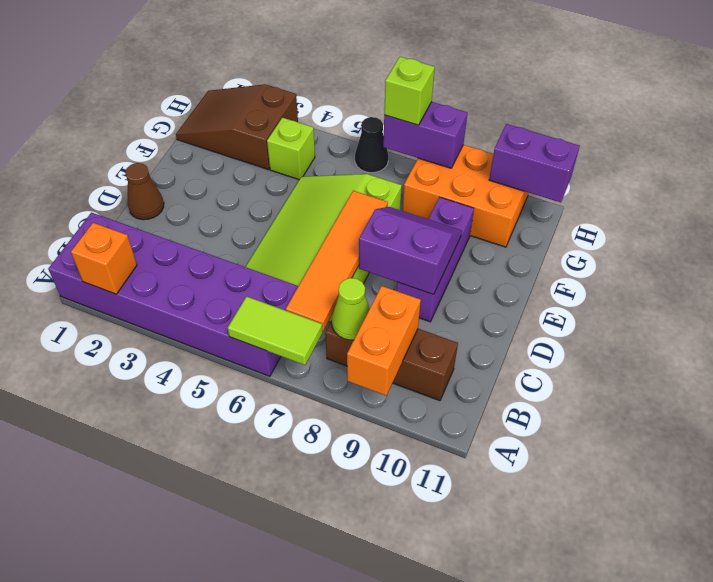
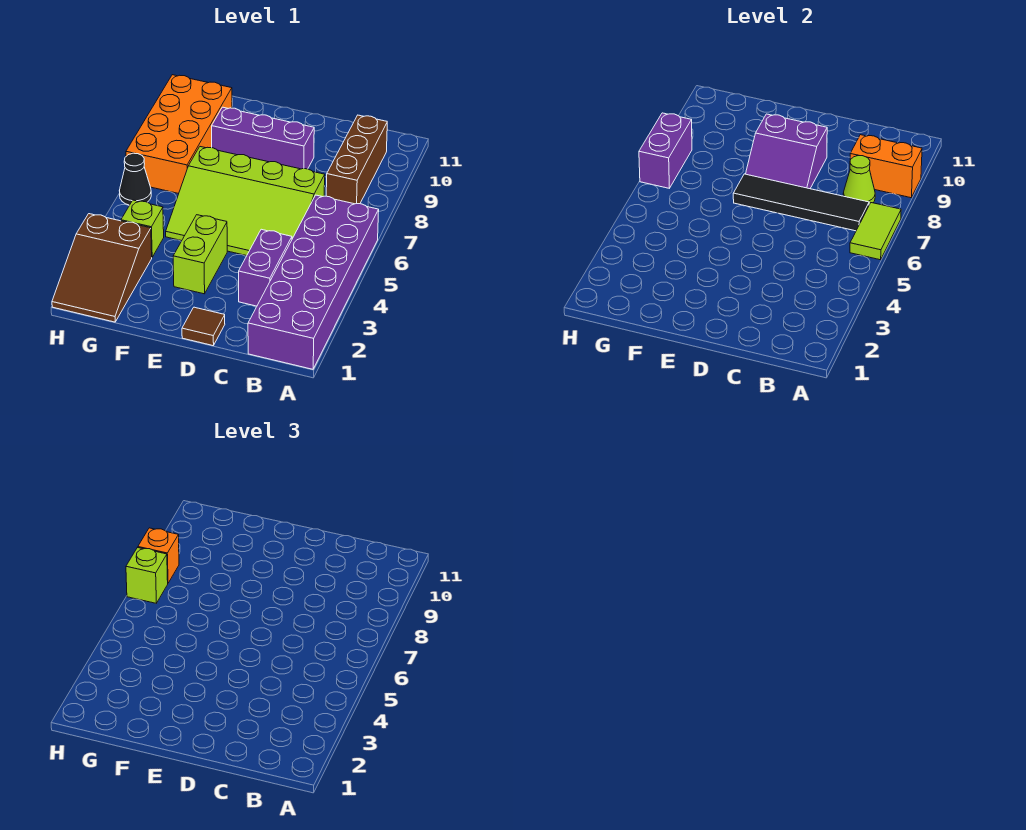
orange 1x1 brick [71,223,137,294] -> orange 1x1 brick moved to [138,528,179,583]
orange 1x4 tile [286,191,388,331] -> black 1x4 tile [733,174,869,231]
brown 1x1 cone [125,163,164,220] -> brown 1x1 tile [182,307,225,346]
purple 2x2 slope [359,207,462,294] -> purple 2x2 slope turned to [746,114,827,189]
none -> lime 1x2 brick [173,215,227,294]
orange 2x3 brick [402,145,528,247] -> orange 2x4 brick [126,75,232,194]
purple 1x2 brick [489,124,580,203] -> purple 1x2 brick moved to [239,229,292,306]

